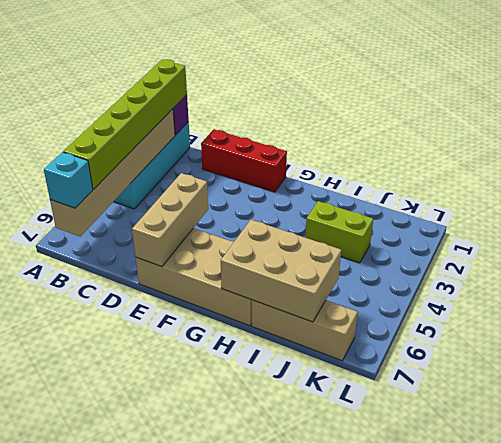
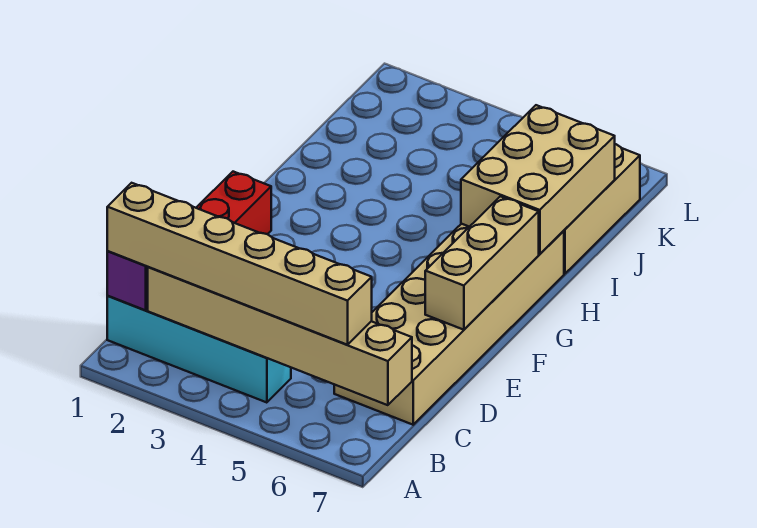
lime 1x6 brick [63,59,187,189] -> tan 1x6 brick [107,183,372,345]
cyan 1x1 brick [44,152,93,208] -> none
tan 1x3 brick [132,173,208,267] -> tan 1x3 brick turned to [425,196,539,330]
tan 2x4 brick [136,228,252,326] -> tan 2x6 brick [334,224,564,425]
lime 1x2 brick [305,201,373,263] -> none

